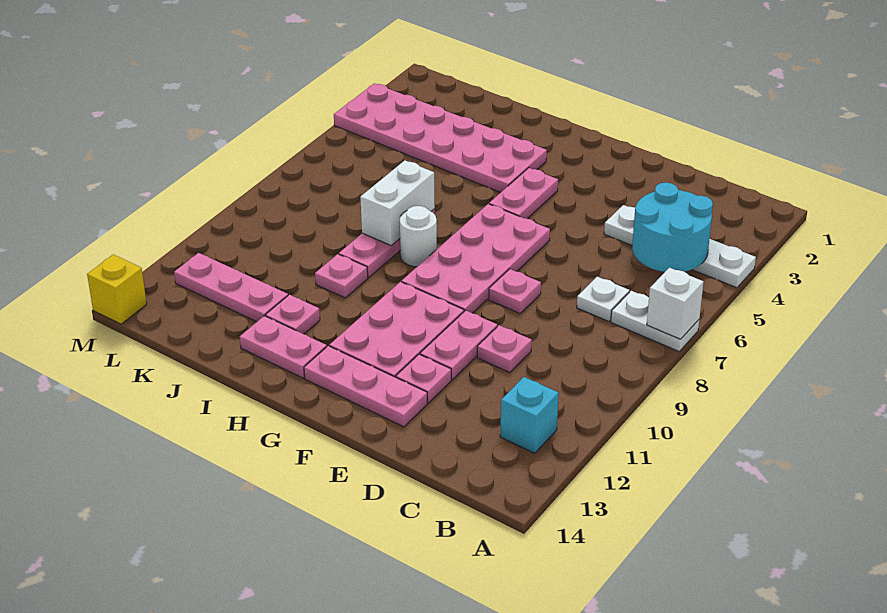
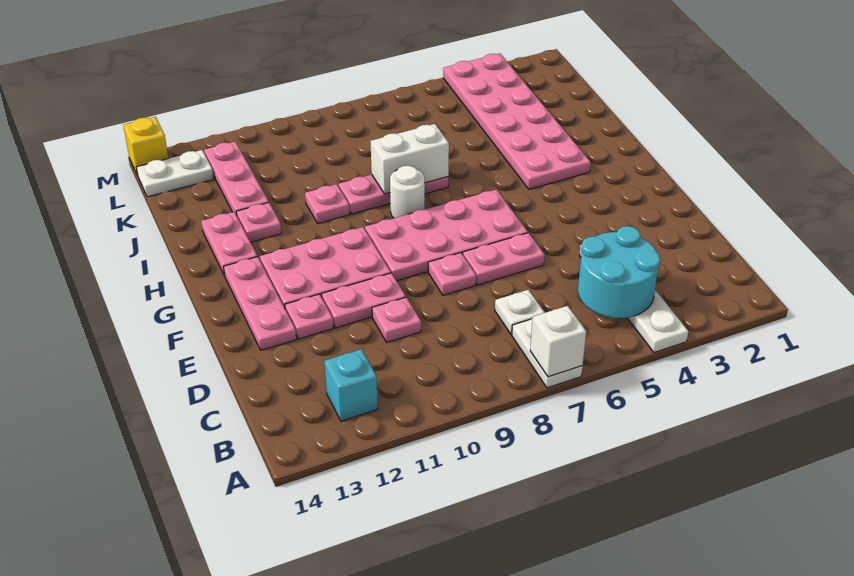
pink 1x2 plate [489,168,558,219] -> pink 1x2 plate moved to [463,233,545,285]
none -> white 1x2 plate [136,150,214,197]

